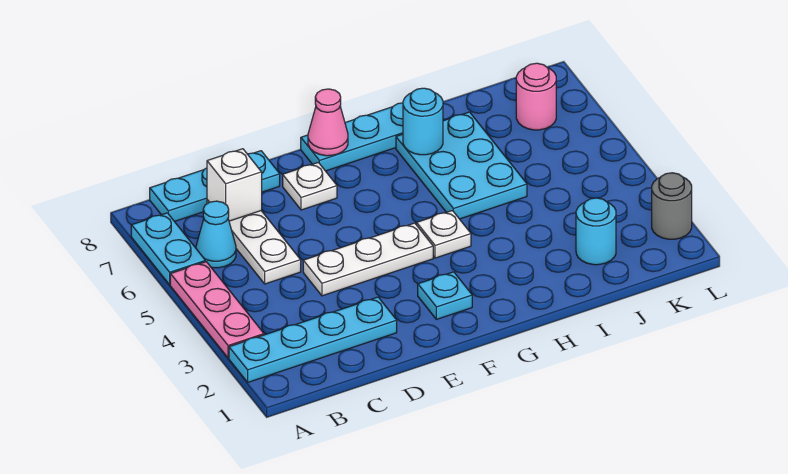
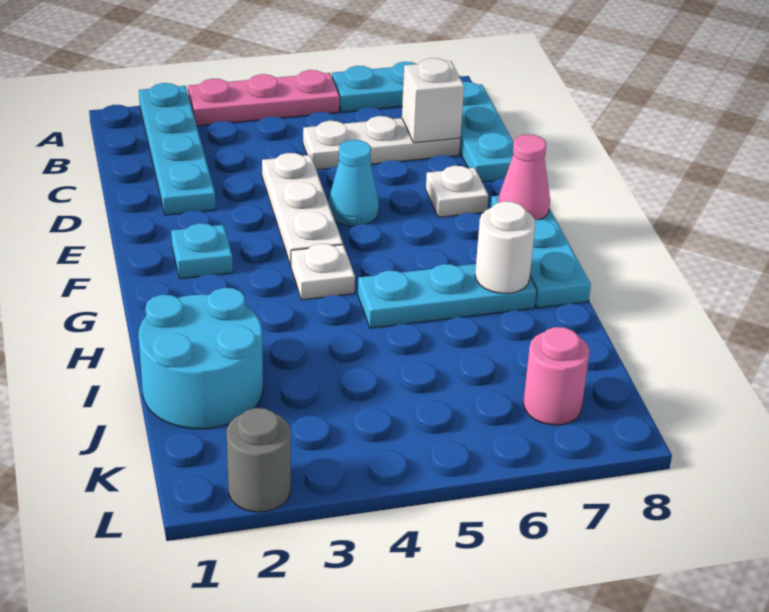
cyan 1x1 cone [196,201,236,268] -> cyan 1x1 cone moved to [328,140,379,226]
cyan 2x3 plate [396,112,527,219] -> cyan 1x3 plate [358,264,536,328]
cyan 1x1 round brick [403,88,443,155] -> white 1x1 round brick [475,201,535,293]
cyan 1x1 round brick [576,198,616,265] -> cyan 2x2 round brick [138,288,263,429]

